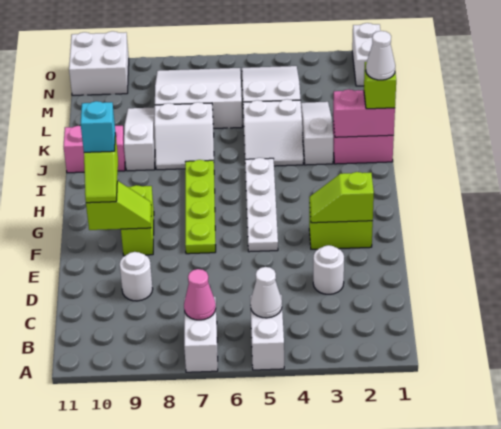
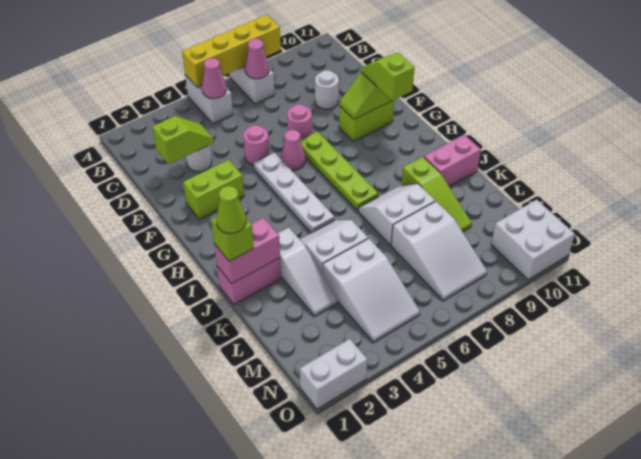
none -> yellow 1x4 brick [182,15,281,87]
white 1x1 cone [250,267,282,318] -> pink 1x1 cone [202,58,227,98]
none -> pink 1x1 round brick [243,125,269,165]
none -> pink 1x1 round brick [287,104,312,140]
lime 1x2 slope [309,172,374,223] -> lime 1x2 slope moved to [152,116,214,164]
none -> pink 1x1 cone [281,130,305,170]
lime 1x2 brick [121,185,154,256] -> lime 1x2 brick turned to [339,100,394,141]
cyan 1x1 brick [81,101,115,152] -> none
white 1x1 cone [366,31,395,80] -> lime 1x1 cone [216,186,246,234]
white 1x3 slope [124,107,155,171] -> lime 1x3 slope [401,157,472,232]
white 3x3 slope [155,68,242,128] -> white 2x3 slope [391,201,487,301]
white 1x2 brick [352,23,380,86] -> white 1x2 brick turned to [300,339,368,409]

